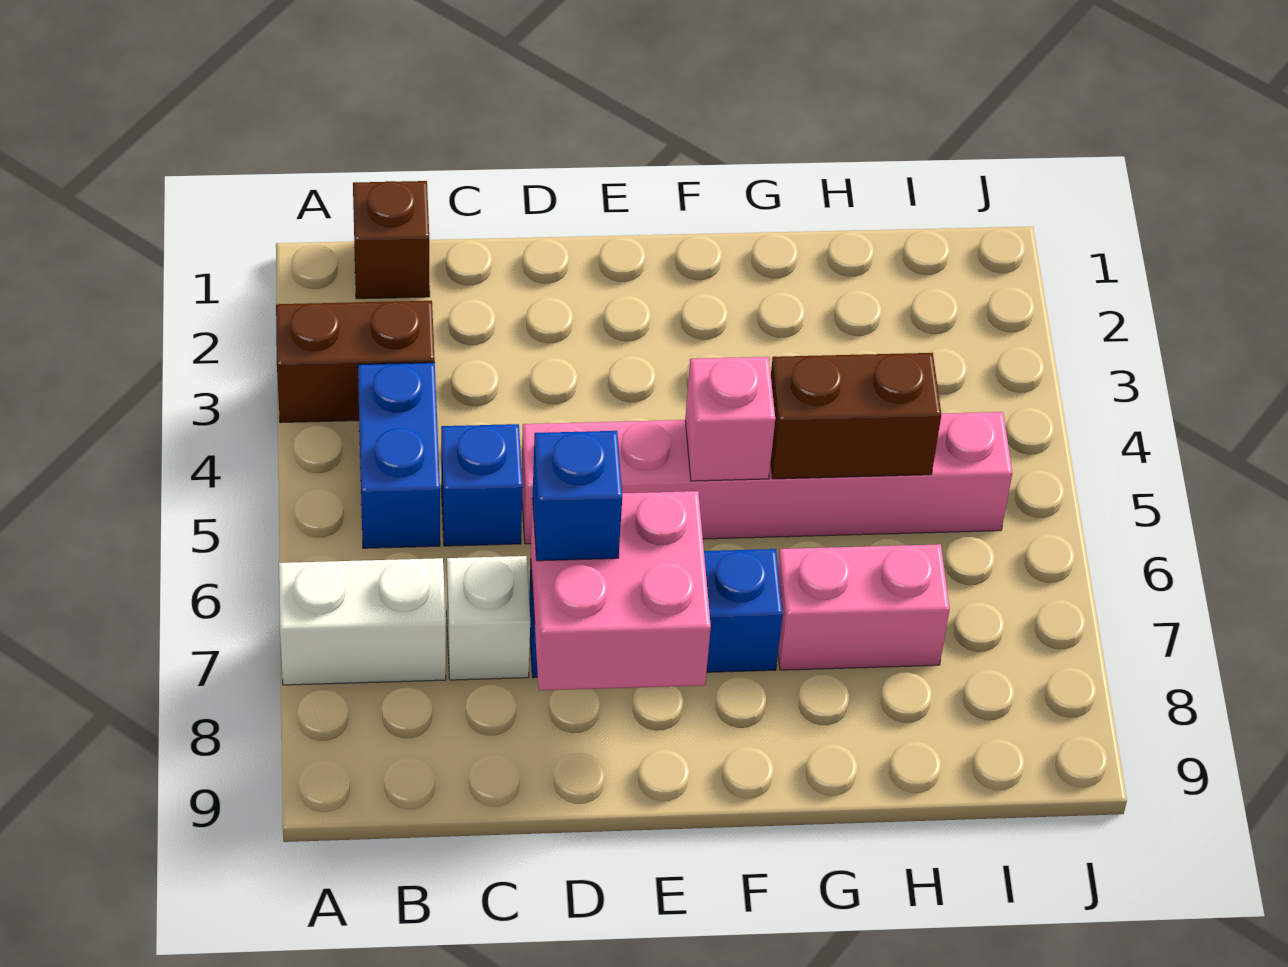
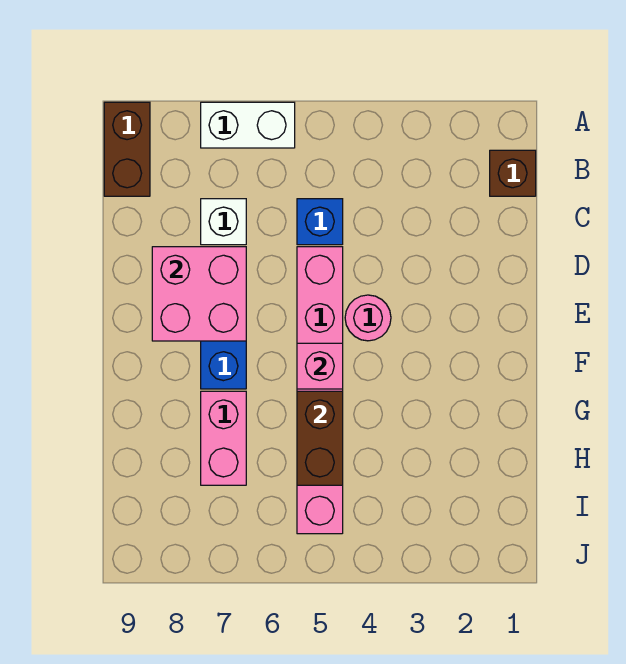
brown 1x2 brick [276,301,435,423] -> brown 1x2 brick moved to [104,102,150,196]
white 1x2 brick [279,558,446,685] -> white 1x2 brick turned to [201,102,295,148]
blue 1x2 brick [358,363,440,548] -> none
blue 1x1 brick [533,431,622,561] -> none
none -> pink 1x1 round brick [345,295,391,341]

